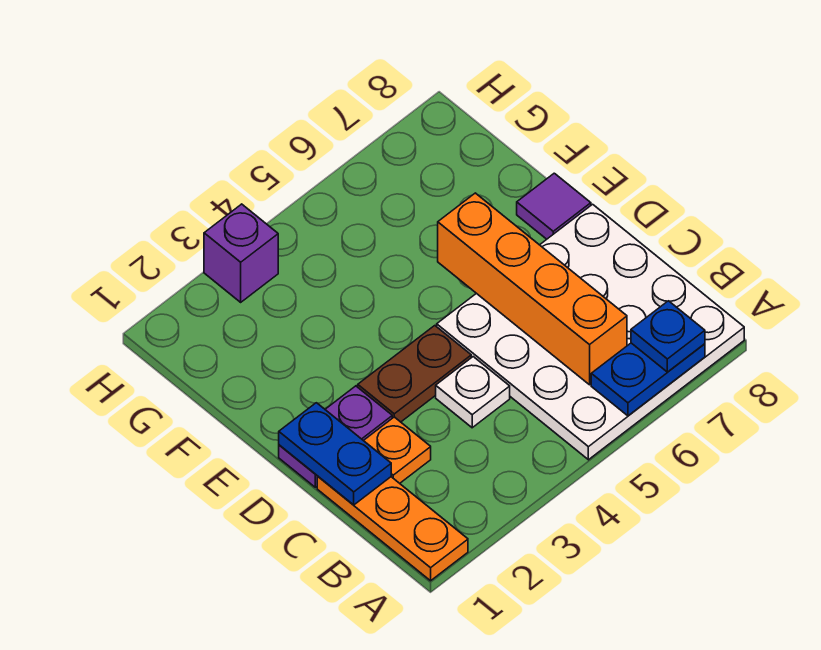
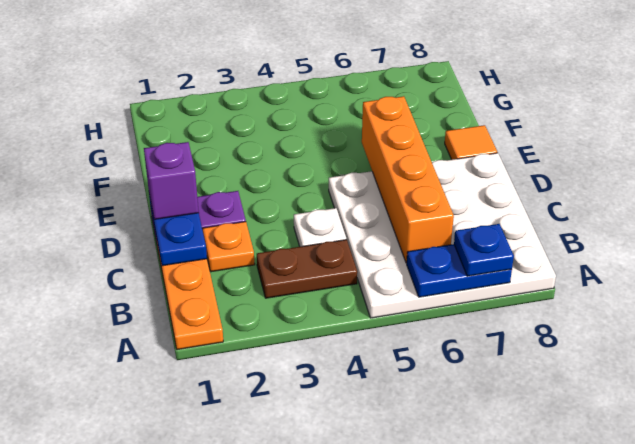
brown 1x2 plate [358,326,471,422] -> brown 1x2 plate moved to [257,240,357,298]
purple 1x1 tile [517,173,591,239] -> orange 1x1 tile [445,125,497,160]
purple 1x1 brick [204,204,278,302] -> purple 1x1 brick moved to [144,142,199,219]

